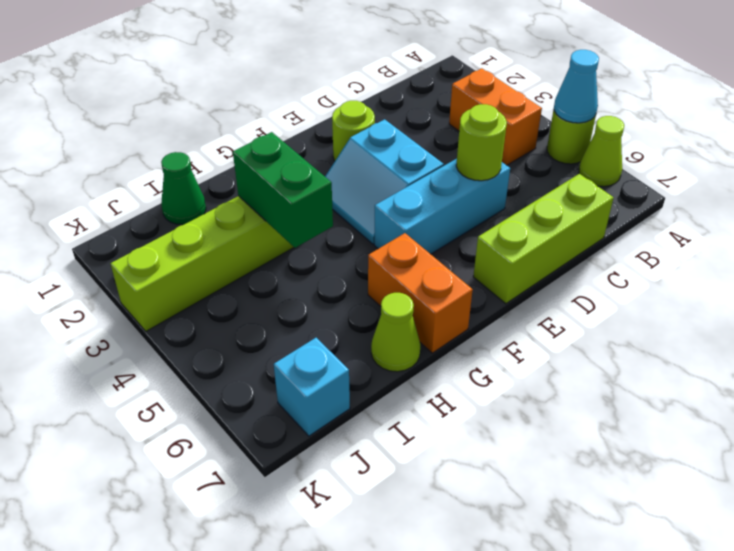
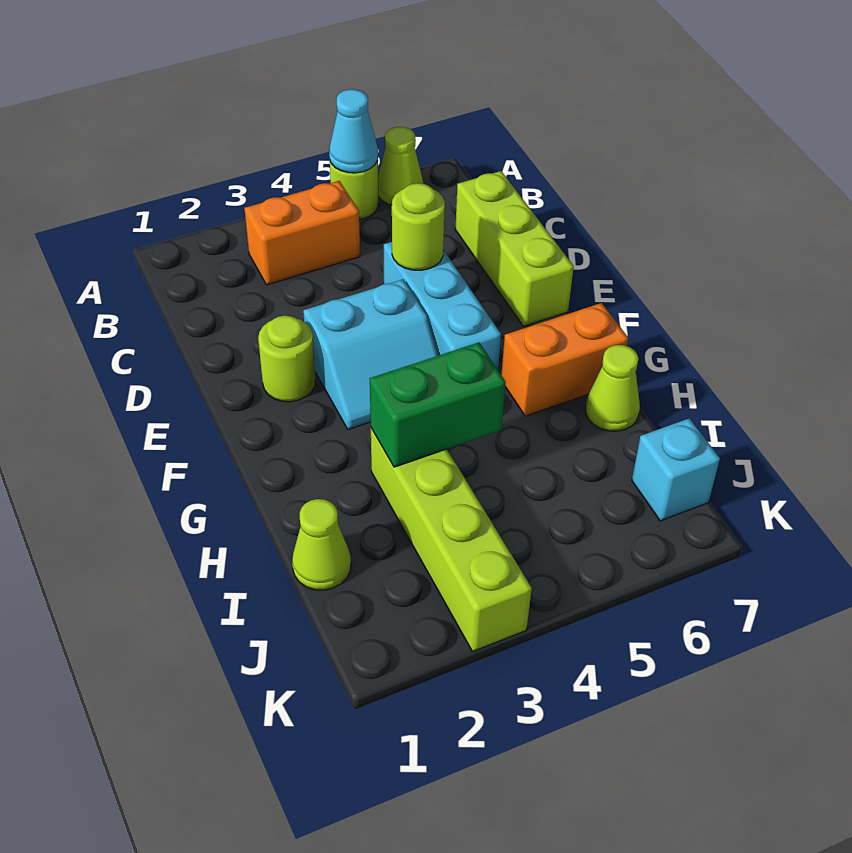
green 1x1 cone [161,152,206,225] -> lime 1x1 cone [292,499,351,590]

